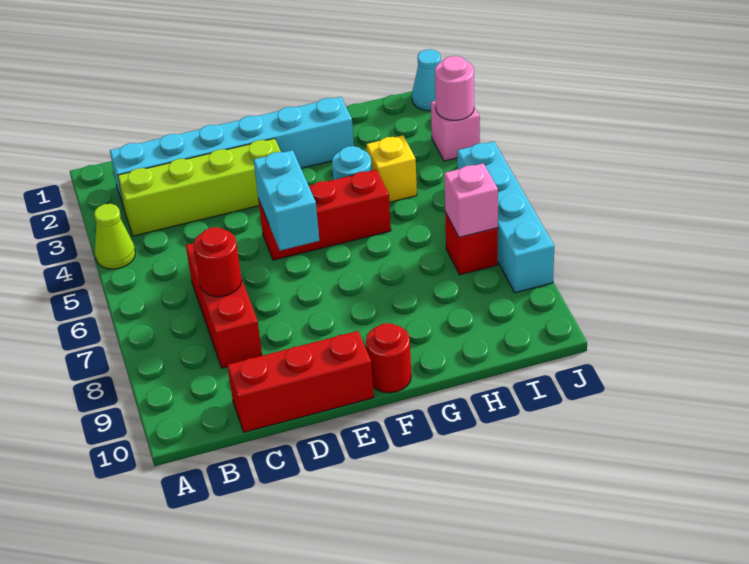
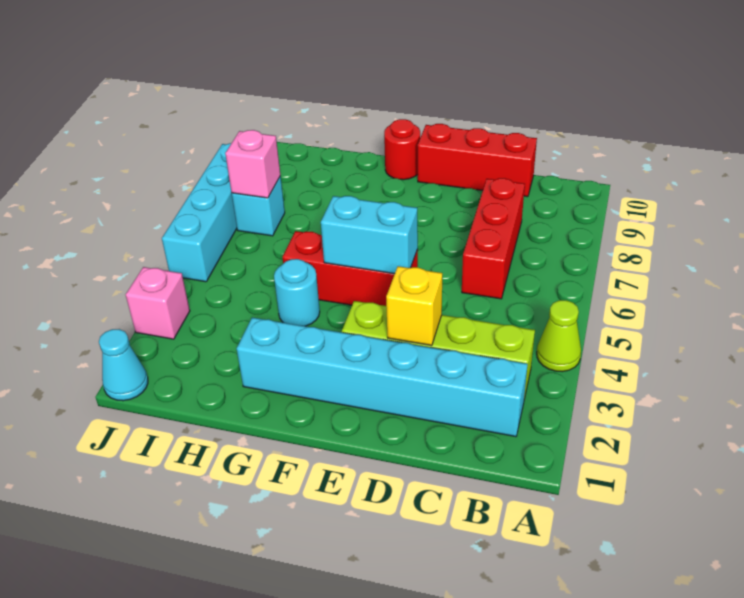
red 1x1 round brick [194,227,242,297] -> none
cyan 1x2 brick [254,150,319,251] -> cyan 1x2 brick turned to [321,196,418,274]
yellow 1x1 brick [366,135,417,202] -> yellow 1x1 brick moved to [386,266,442,345]
red 1x1 brick [445,212,498,275] -> cyan 1x1 brick [232,176,285,236]
pink 1x1 round brick [435,56,474,120] -> none

